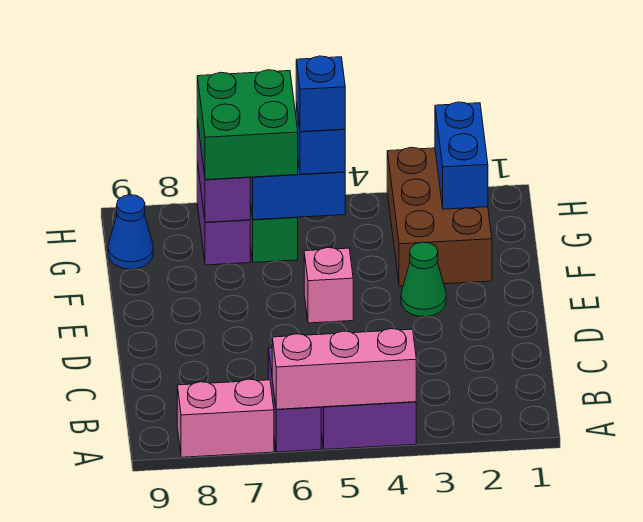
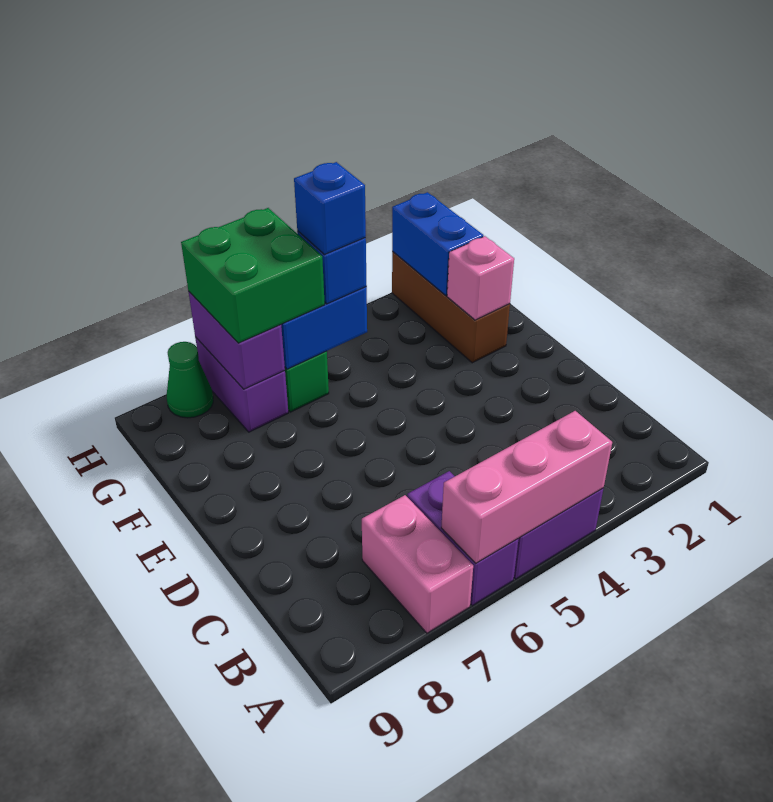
pink 1x2 brick [177,379,274,457] -> pink 1x2 brick turned to [362,495,473,633]
green 1x1 cone [401,242,446,317] -> green 1x1 cone moved to [167,342,213,418]
pink 1x1 brick [304,248,353,323] -> pink 1x1 brick moved to [447,236,514,320]
brown 2x3 brick [387,147,492,286] -> brown 1x3 brick [392,252,510,363]
blue 1x1 cone [108,195,153,269] -> none

